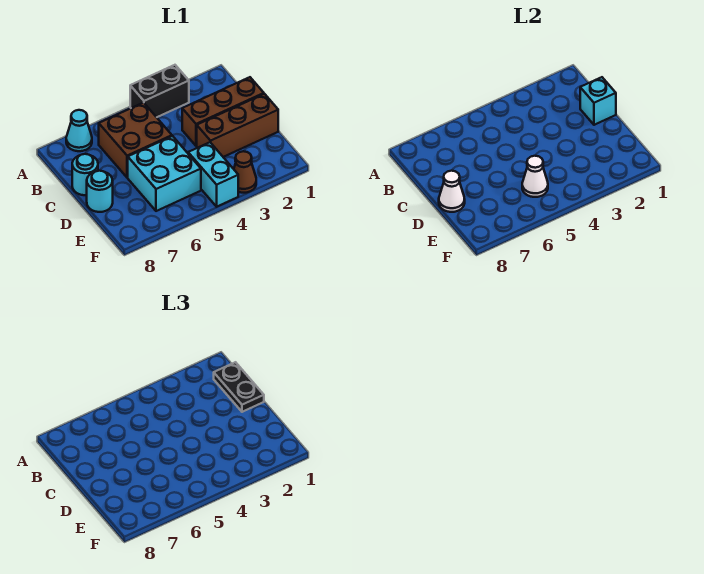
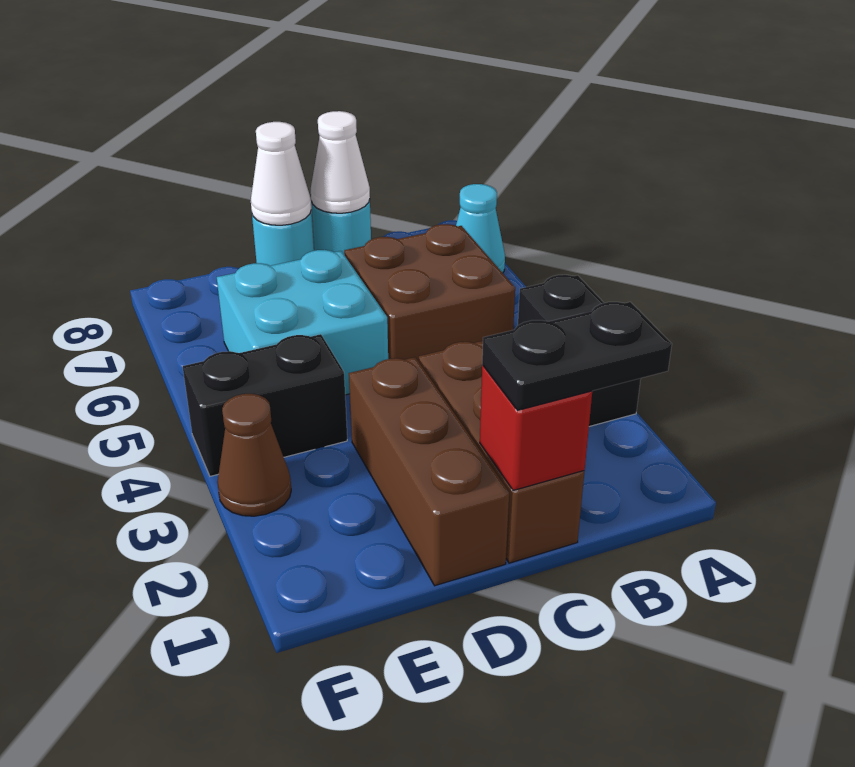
cyan 1x1 brick [580,77,616,125] -> red 1x1 brick [480,365,592,490]
cyan 1x2 brick [188,142,238,207] -> black 1x2 brick [183,334,347,476]
white 1x1 cone [522,156,548,197] -> white 1x1 cone moved to [311,111,370,213]

